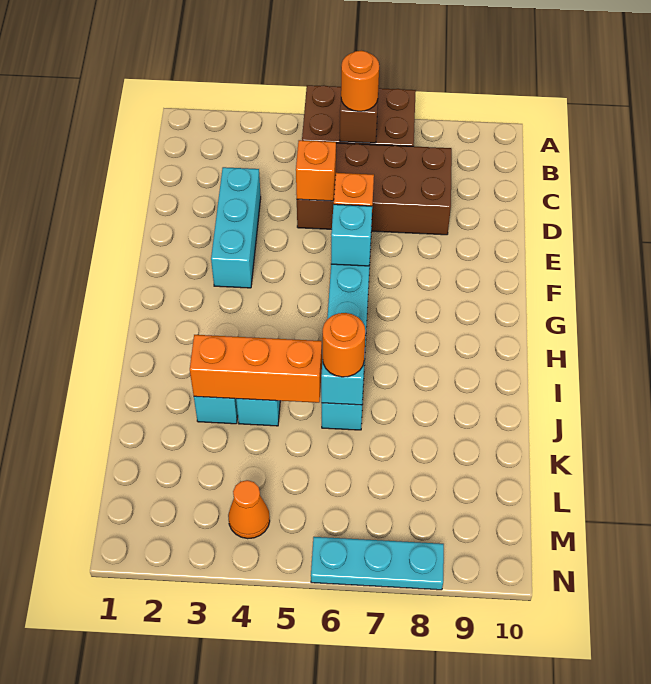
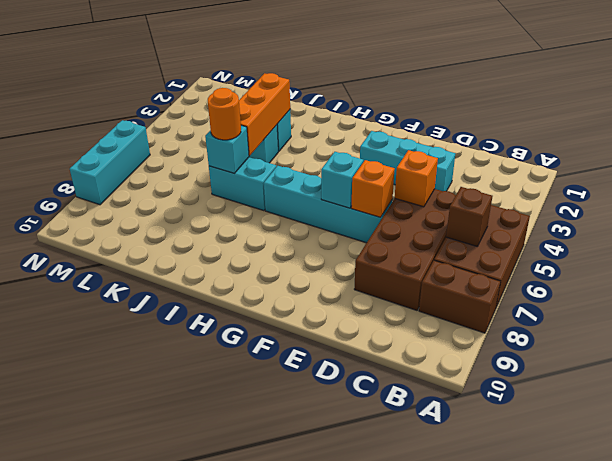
none -> brown 1x2 brick [419,260,501,333]
orange 1x1 round brick [341,51,379,111] -> none
orange 1x1 cone [228,480,270,539] -> none
cyan 1x3 plate [311,537,444,590] -> cyan 1x3 brick [70,120,150,205]

